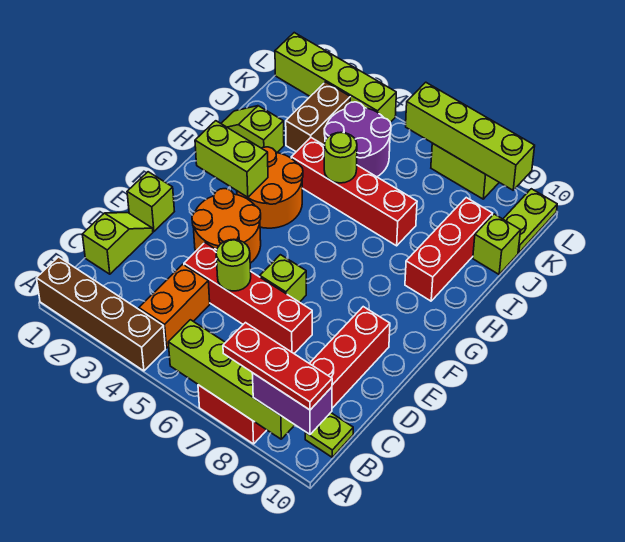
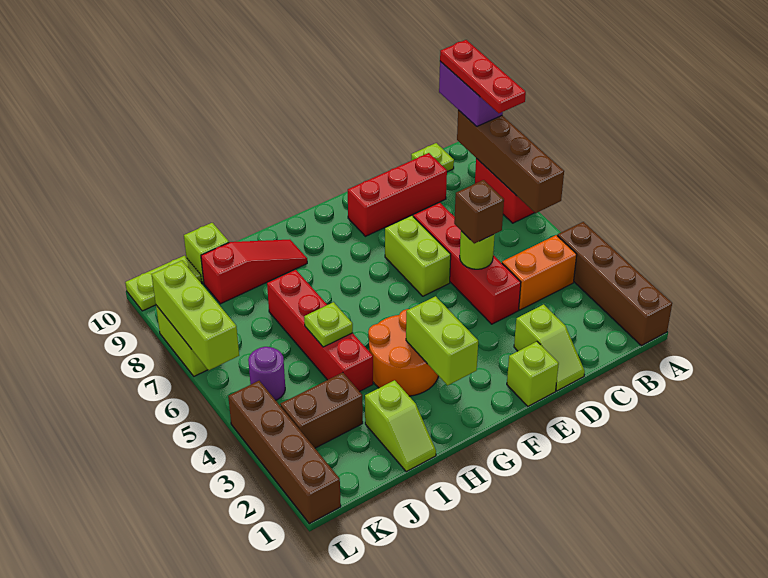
lime 1x4 brick [168,320,295,439] -> brown 1x4 brick [457,110,564,213]
lime 1x2 slope [82,213,153,274] -> lime 1x2 slope turned to [514,304,585,391]
none -> brown 1x1 brick [454,180,504,243]
orange 2x2 round brick [192,189,261,263] -> none
lime 1x1 brick [260,255,306,302] -> lime 1x2 brick [385,216,451,296]
red 1x3 brick [405,198,493,301] -> red 1x3 slope [201,240,307,304]
lime 1x1 round brick [324,133,357,183] -> lime 1x1 plate [304,302,353,347]
purple 2x2 round brick [324,102,391,177] -> purple 1x1 round brick [248,347,285,400]
lime 1x4 brick [275,33,396,122] -> brown 1x4 brick [228,381,341,524]
lime 1x4 brick [406,82,535,190] -> lime 1x3 brick [152,261,239,370]

